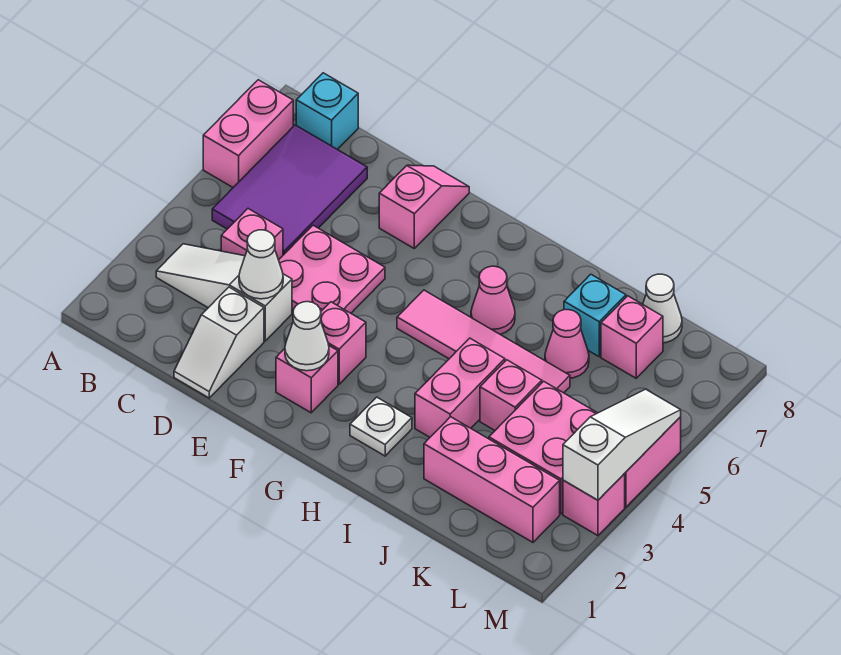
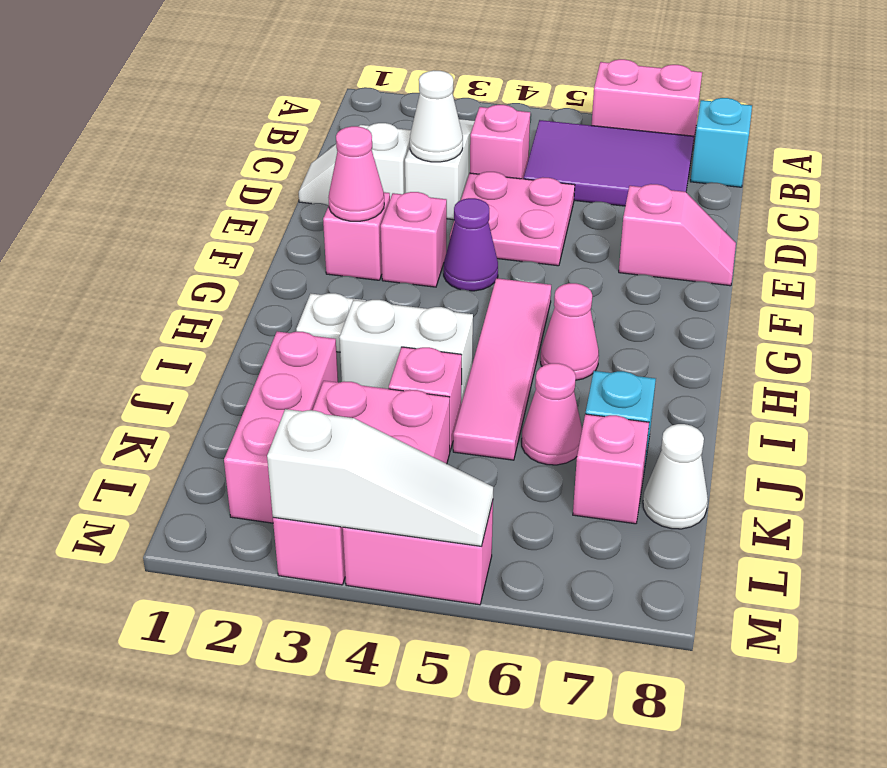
white 1x1 cone [285,302,329,371] -> pink 1x1 cone [328,126,384,221]
none -> purple 1x1 cone [444,198,498,291]
pink 1x2 brick [415,338,505,437] -> white 1x2 brick [339,300,473,404]

